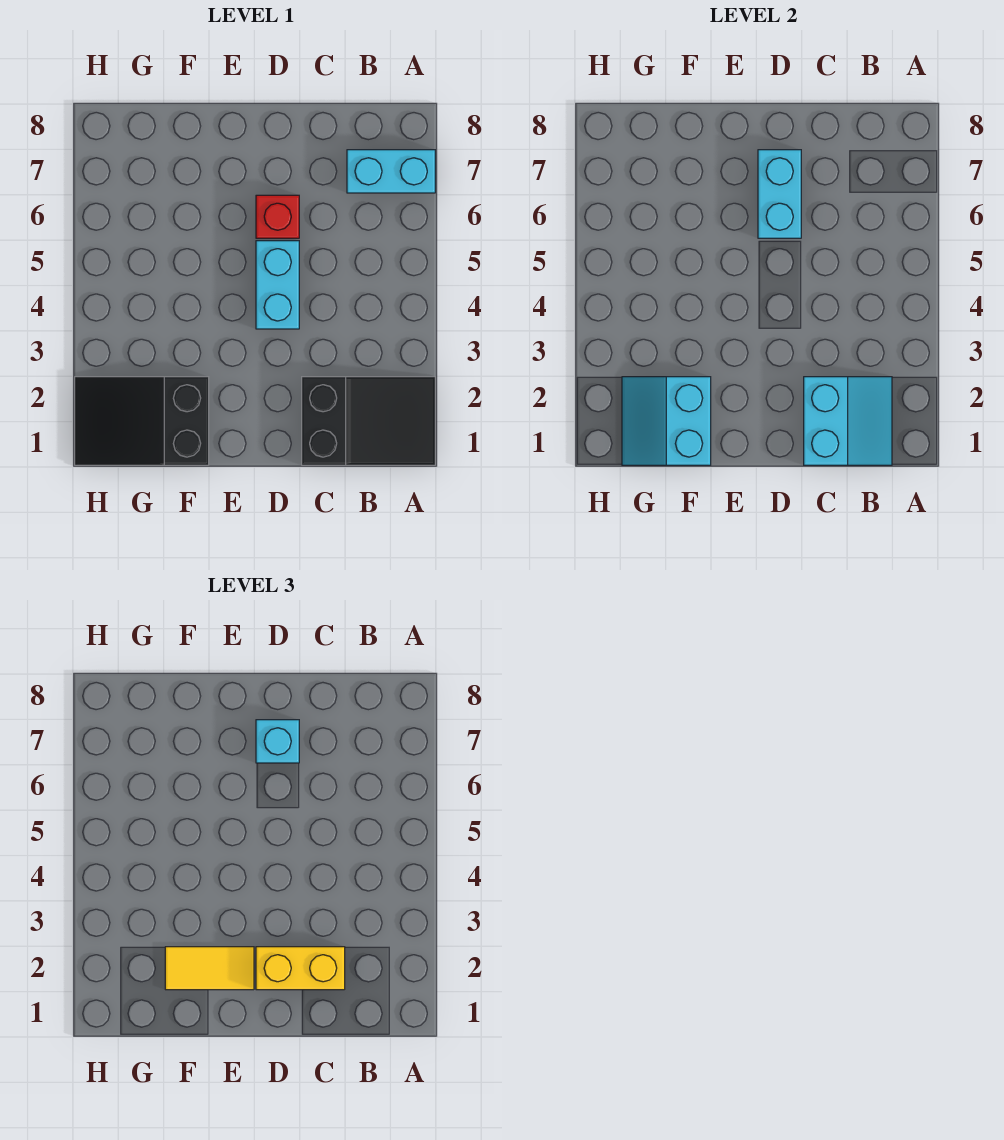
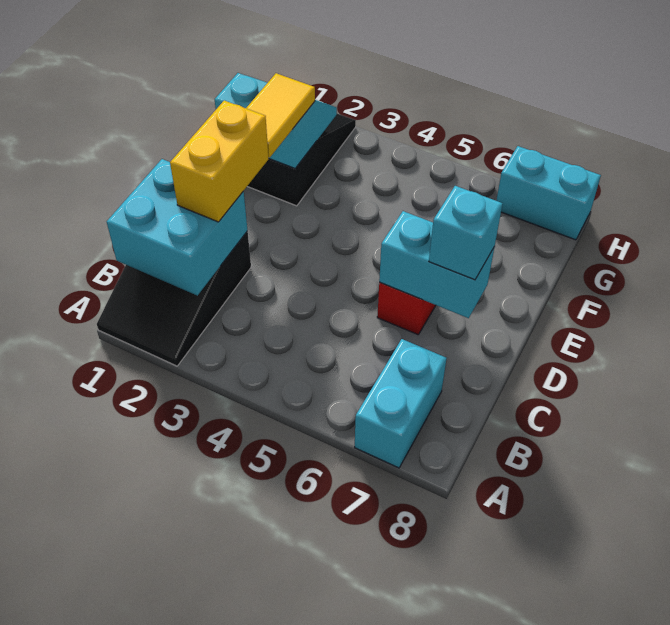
cyan 2x2 slope [804,377,892,465] -> cyan 2x2 brick [107,159,248,295]
cyan 1x2 brick [256,241,299,329] -> cyan 1x2 brick moved to [496,146,601,240]

